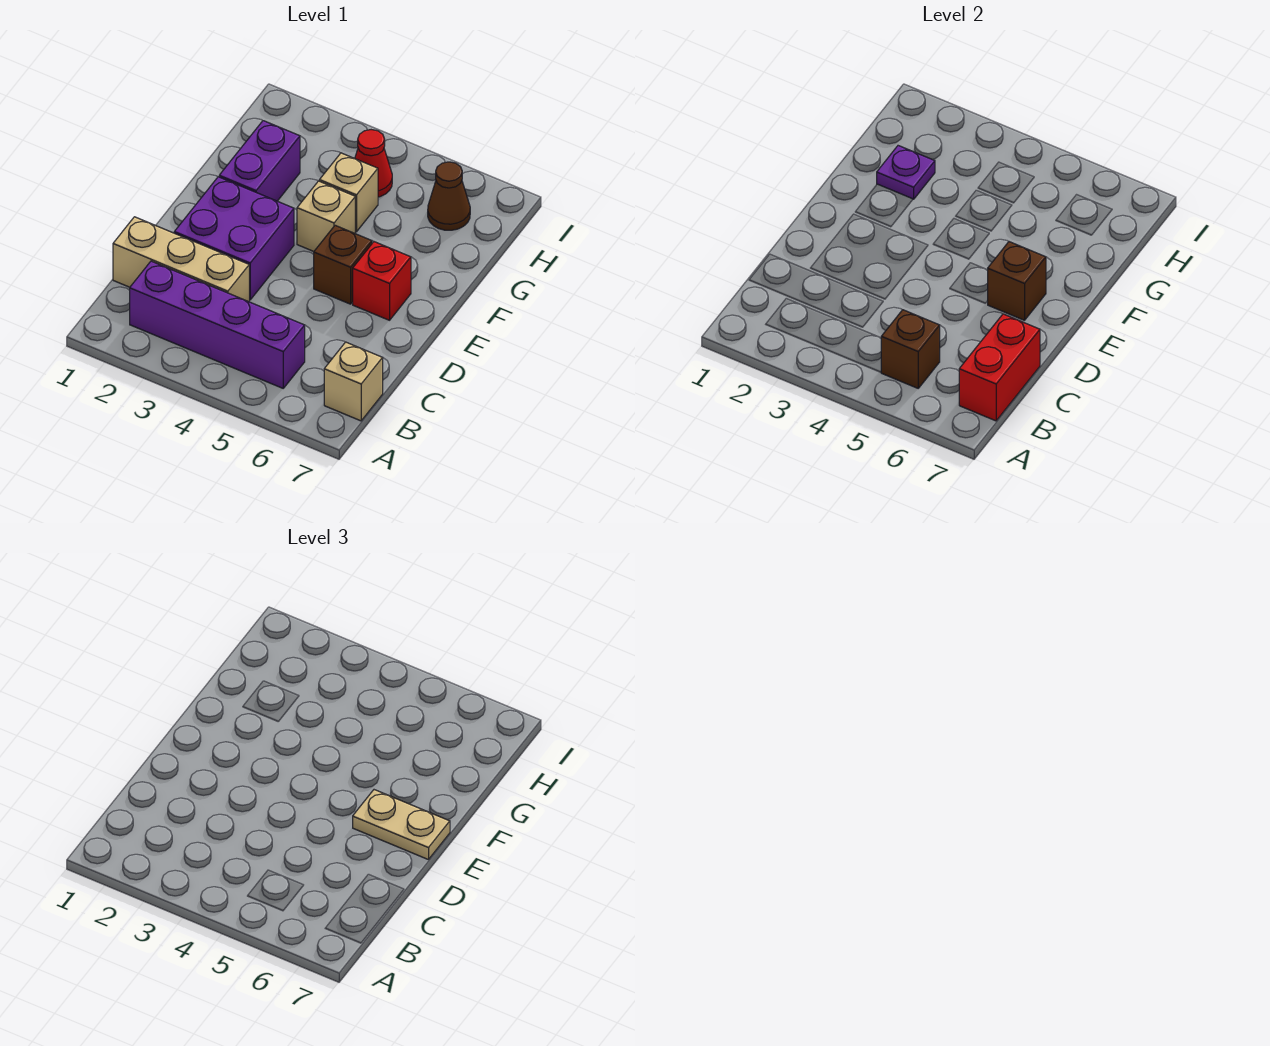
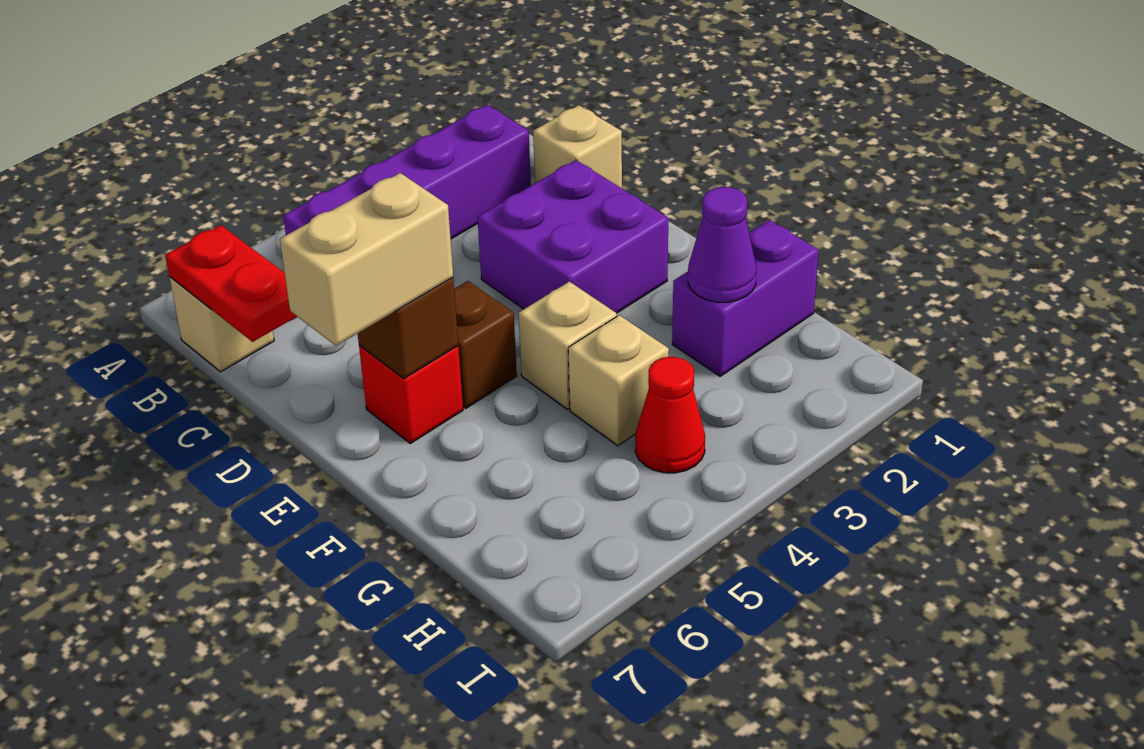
brown 1x1 brick [881,310,940,388] -> none
red 1x2 brick [959,314,1040,421] -> red 1x2 plate [165,225,297,342]
tan 1x3 brick [113,217,249,302] -> tan 1x1 brick [533,105,622,188]
tan 1x2 plate [353,790,450,860] -> tan 1x2 brick [280,173,453,346]
purple 1x2 brick [219,121,300,201] -> purple 1x2 brick turned to [672,220,819,376]
purple 1x1 plate [877,146,935,199] -> purple 1x1 cone [688,187,757,302]
brown 1x1 cone [428,162,470,230] -> none

